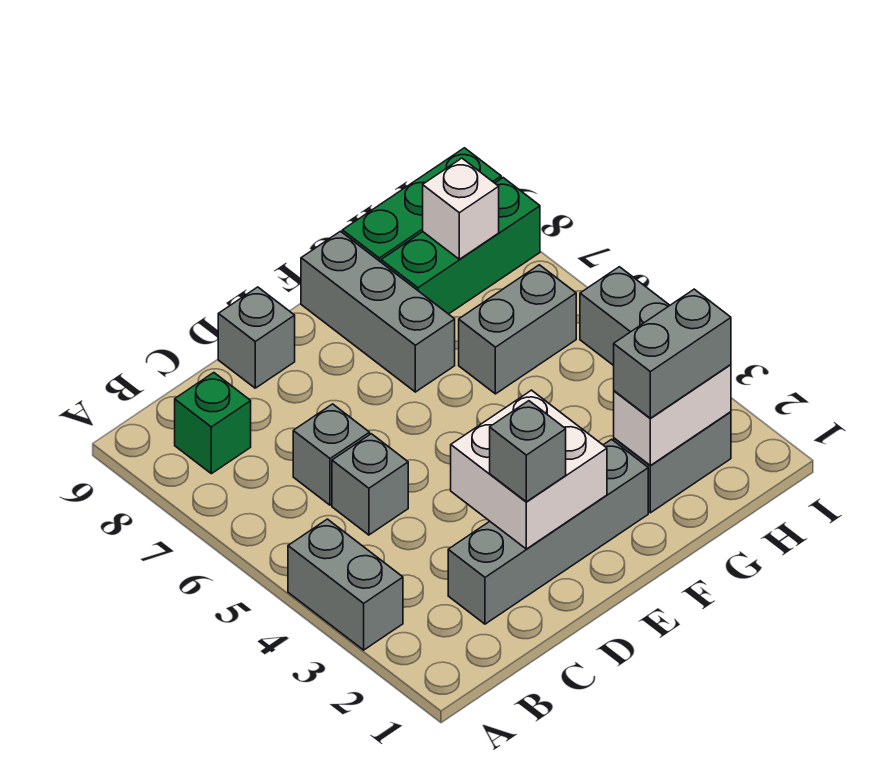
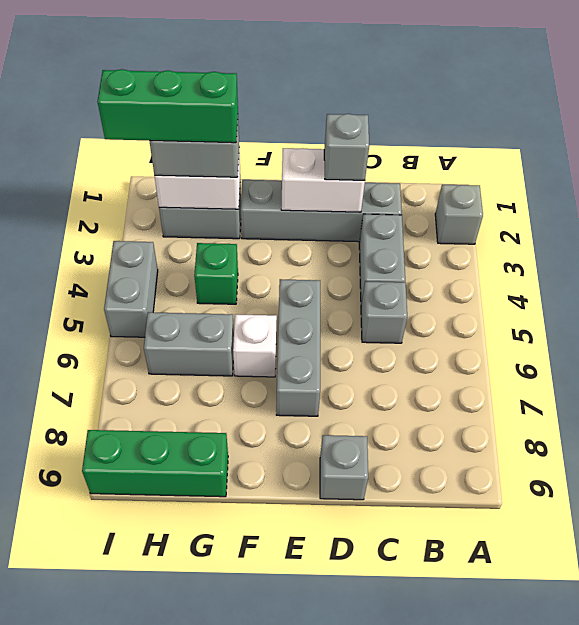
grey 1x2 brick [288,519,403,650] -> grey 1x2 brick moved to [359,214,405,305]
green 1x1 brick [175,373,251,474] -> green 1x1 brick moved to [194,243,238,304]
grey 1x1 brick [293,404,370,505] -> grey 1x1 brick moved to [435,185,483,244]
white 2x2 brick [451,390,607,549] -> white 1x2 brick [281,148,365,212]
grey 1x3 brick [301,231,455,392] -> grey 1x3 brick moved to [276,279,320,416]
green 1x3 brick [381,178,540,314] -> green 1x3 brick moved to [98,69,238,143]
white 1x1 brick [423,158,499,259] -> white 1x1 brick moved to [233,314,277,377]

